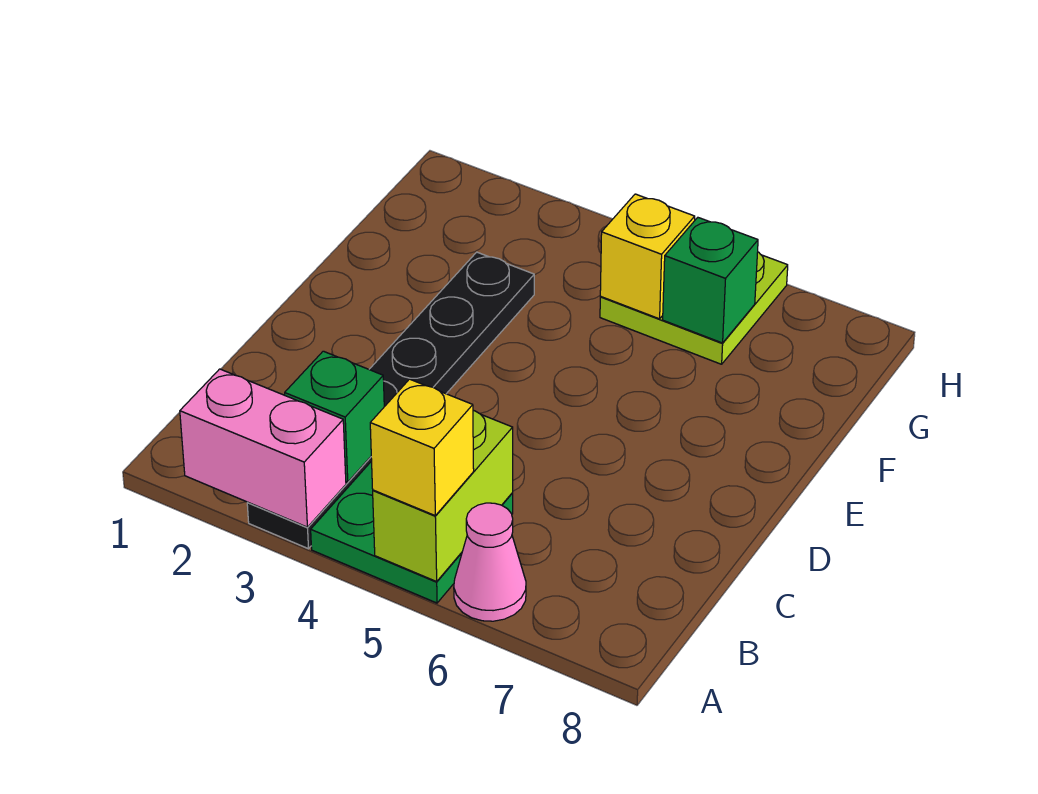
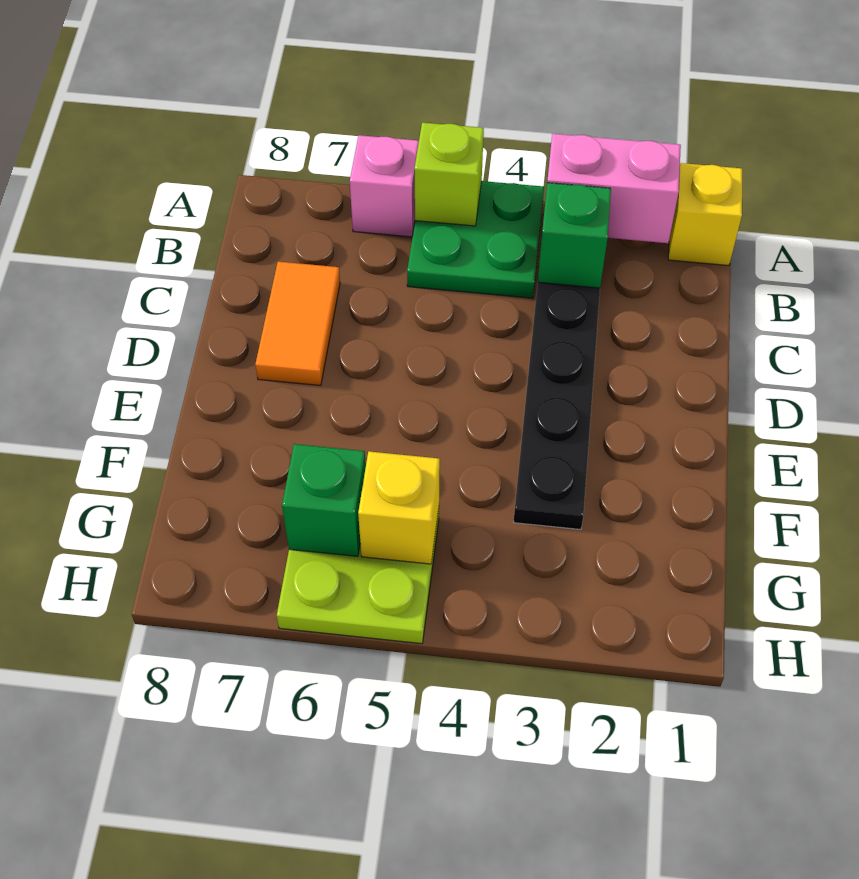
lime 1x2 brick [373,410,513,582] -> lime 1x1 brick [414,122,484,226]
yellow 1x1 brick [370,379,474,515] -> yellow 1x1 brick moved to [668,163,742,266]
pink 1x1 cone [454,503,526,621] -> pink 1x1 brick [350,135,419,237]
none -> orange 1x2 tile [255,262,340,386]

